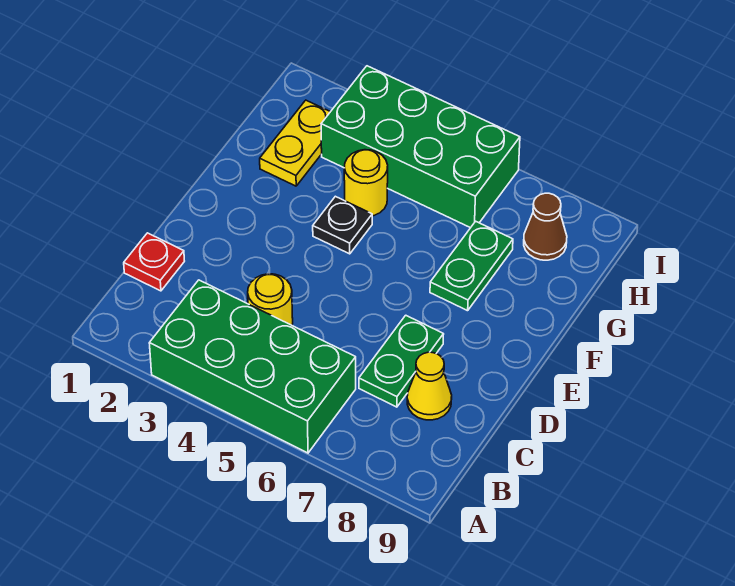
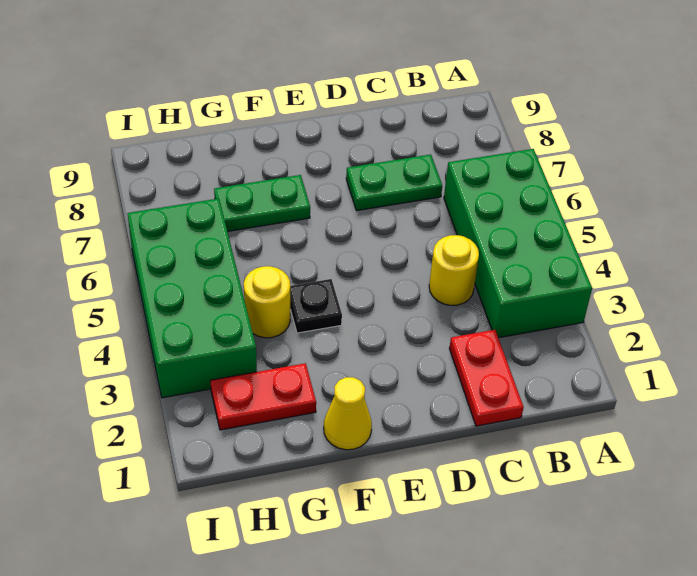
red 1x1 plate [124,233,184,291] -> red 1x2 plate [449,330,524,426]
yellow 1x1 cone [407,352,452,420] -> yellow 1x1 cone moved to [324,377,372,450]
yellow 1x2 plate [260,100,330,186] -> red 1x2 plate [210,363,316,430]
brown 1x1 cone [524,193,567,260] -> none

